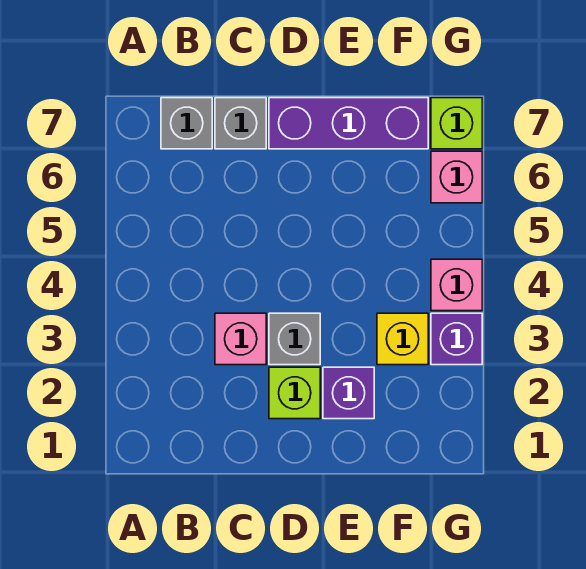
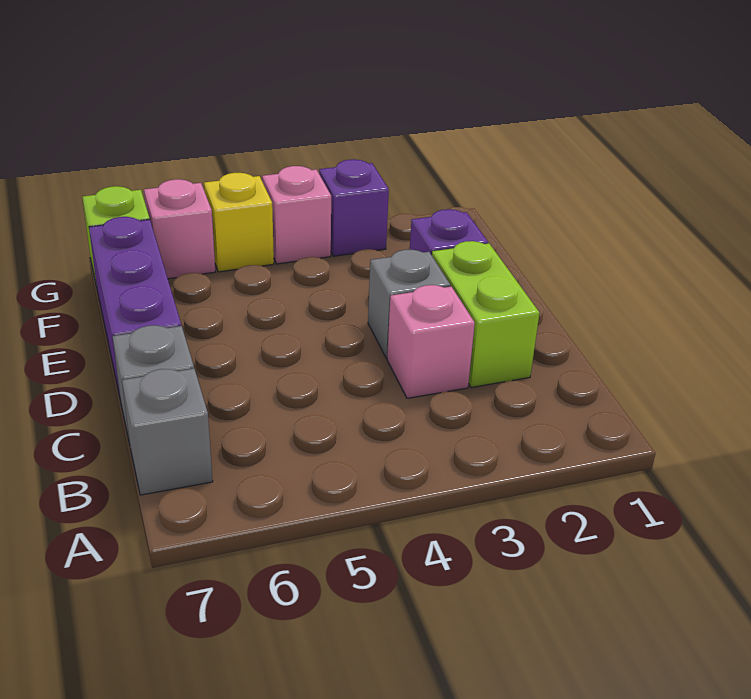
lime 1x1 brick [269,367,320,419] -> lime 1x2 brick [432,241,539,387]
yellow 1x1 brick [377,313,428,365] -> yellow 1x1 brick moved to [204,173,274,272]

